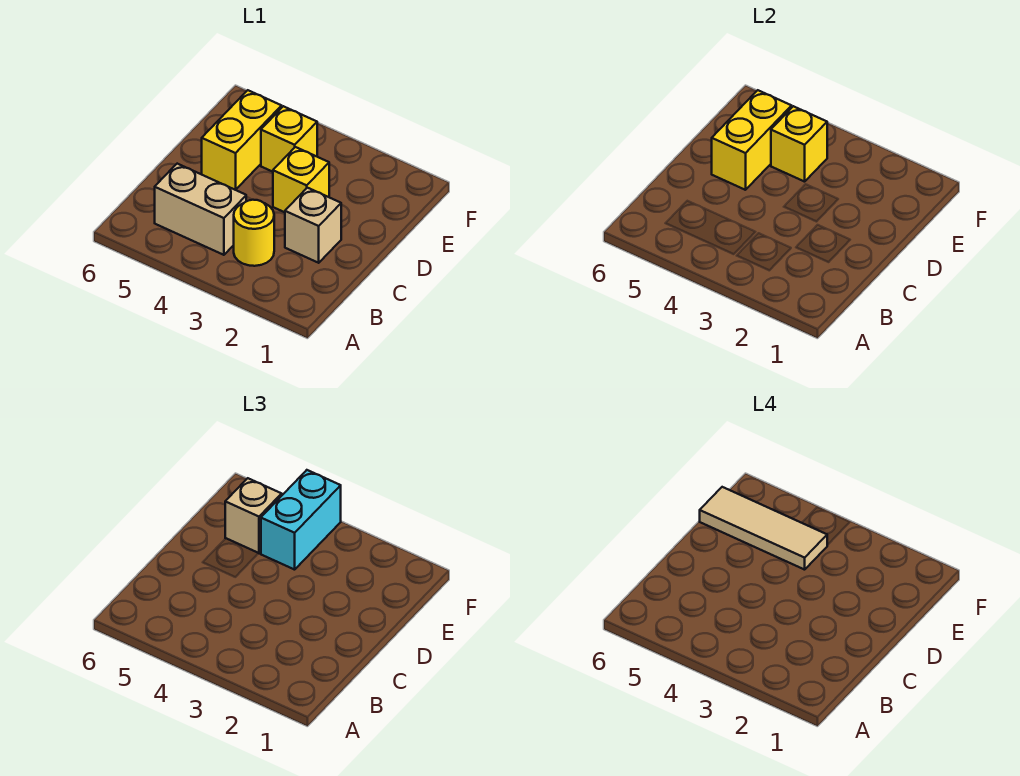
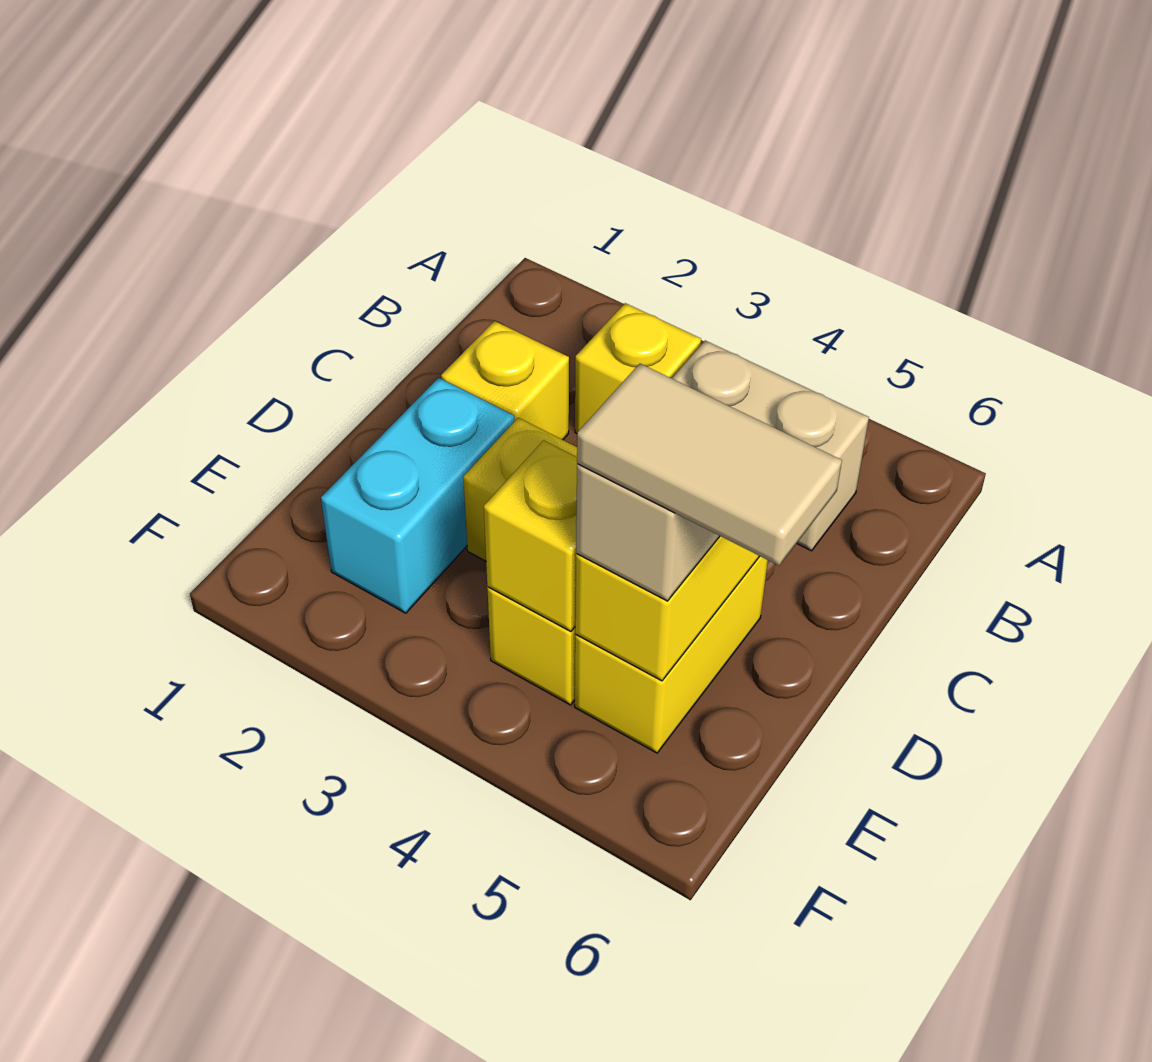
yellow 1x1 round brick [234,200,274,266] -> yellow 1x1 brick [575,303,701,433]
tan 1x1 brick [285,188,341,263] -> yellow 1x1 brick [441,321,569,440]
cyan 1x2 brick [261,470,341,570] -> cyan 1x2 brick moved to [321,378,514,613]
tan 1x3 tile [700,487,827,570] -> tan 1x2 tile [577,364,842,565]

